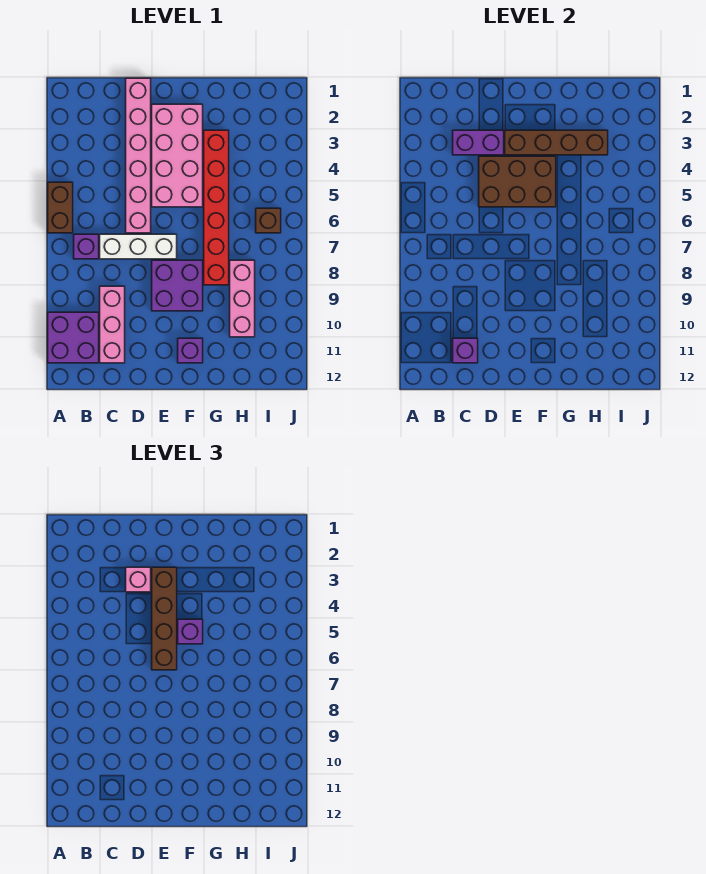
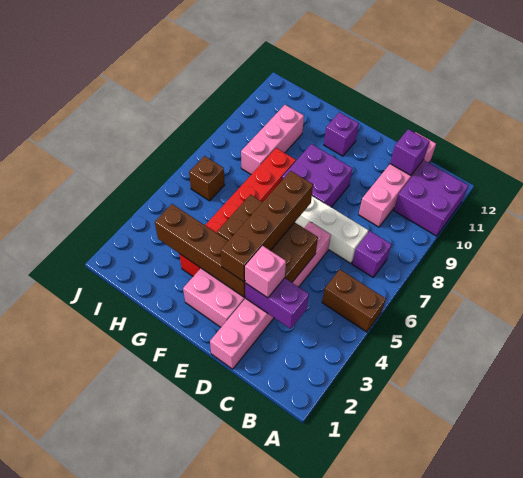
brown 1x2 brick [48,182,73,233] -> brown 1x2 brick turned to [322,269,386,332]
pink 1x3 brick [100,286,125,363] -> pink 1x4 brick [358,132,436,227]
purple 1x1 brick [178,619,203,644] -> none

